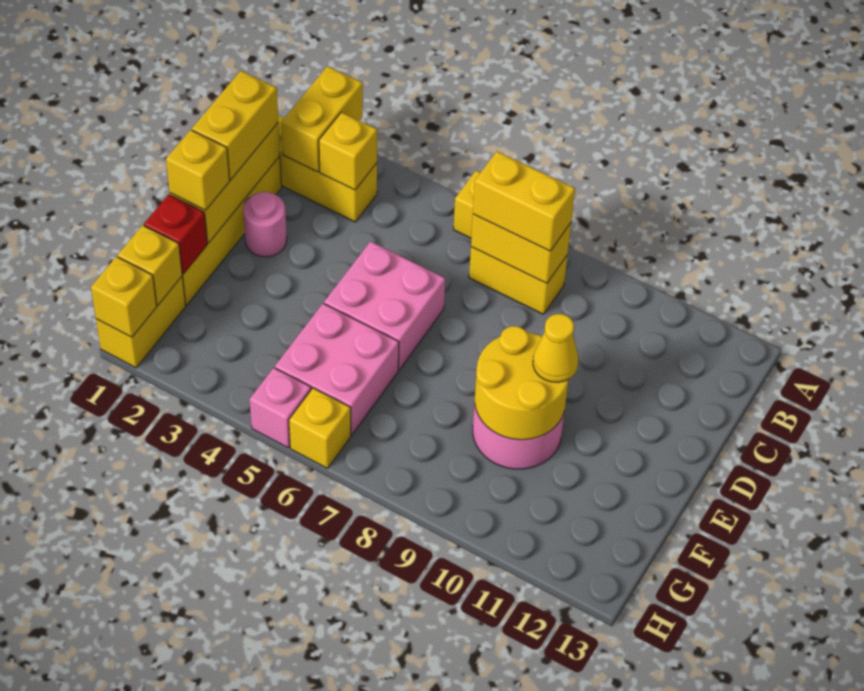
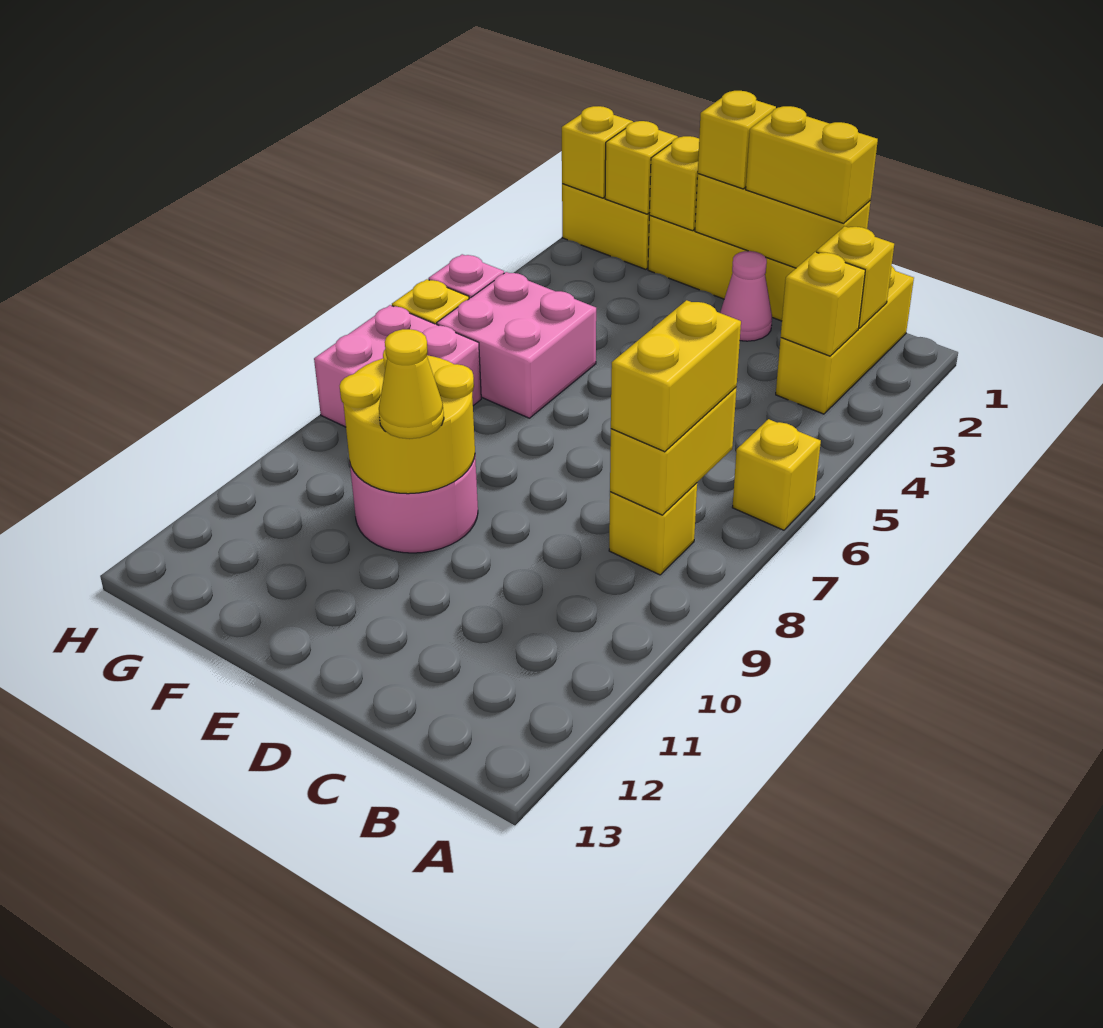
yellow 1x2 brick [281,66,363,172] -> yellow 1x1 brick [816,226,894,328]
yellow 1x2 brick [469,247,568,314] -> yellow 1x1 brick [609,483,697,575]
pink 1x1 round brick [243,192,287,257] -> pink 1x1 cone [720,251,772,341]
pink 2x2 brick [324,241,445,370] -> pink 2x2 brick moved to [314,305,481,427]
red 1x1 brick [144,194,207,274] -> yellow 1x1 brick [649,136,699,231]

